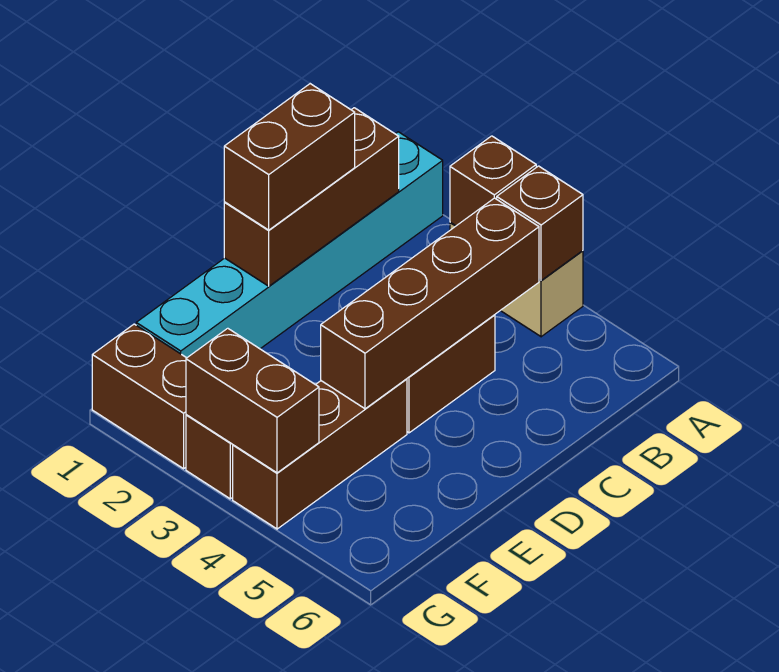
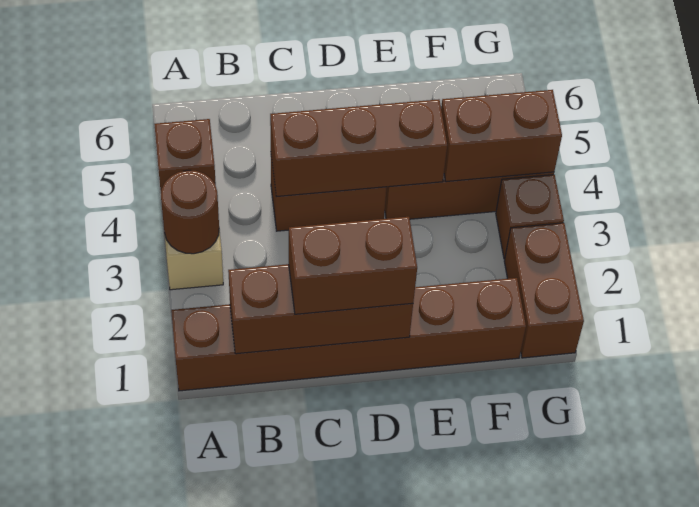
cyan 1x6 brick [136,132,443,358] -> brown 1x6 brick [171,278,526,391]
brown 1x1 brick [450,136,536,226] -> brown 1x1 round brick [161,170,219,254]
brown 1x4 brick [321,198,539,409] -> brown 1x3 brick [270,99,447,197]
brown 1x2 brick [186,328,319,473] -> brown 1x2 brick turned to [441,90,562,181]

